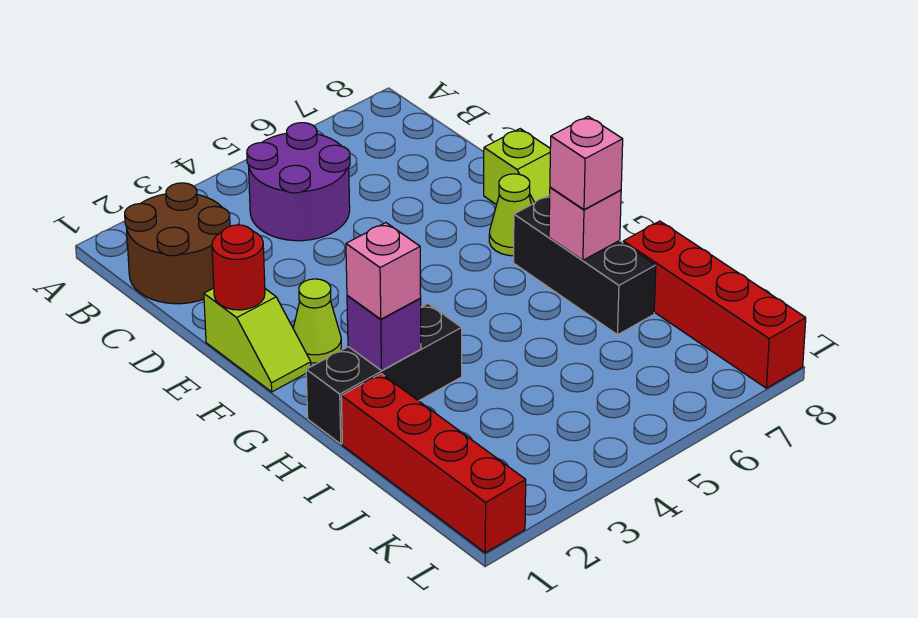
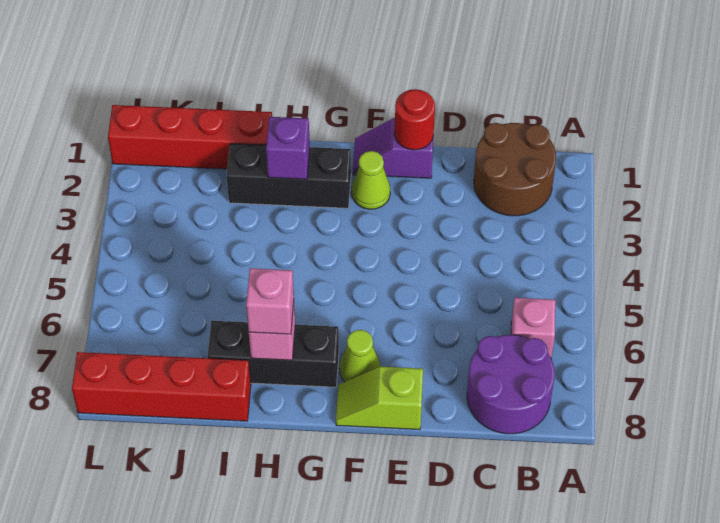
purple 2x2 round brick [247,123,350,241] -> purple 2x2 round brick moved to [467,335,555,434]
lime 1x2 slope [204,288,311,392] -> purple 1x2 slope [353,118,434,178]
black 1x3 brick [306,304,462,444] -> black 1x3 brick turned to [227,144,351,208]
pink 1x1 brick [346,223,421,319] -> pink 1x1 brick moved to [511,298,555,357]

